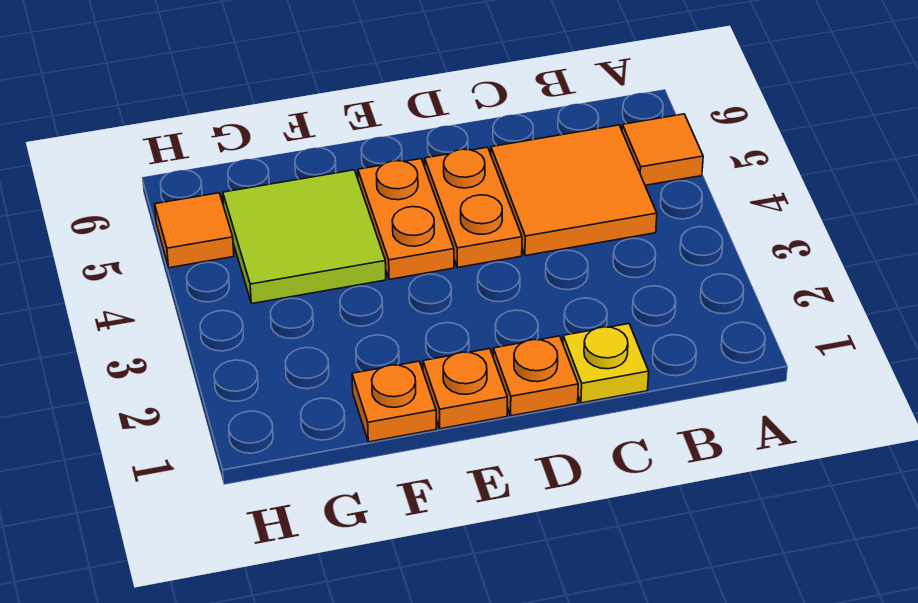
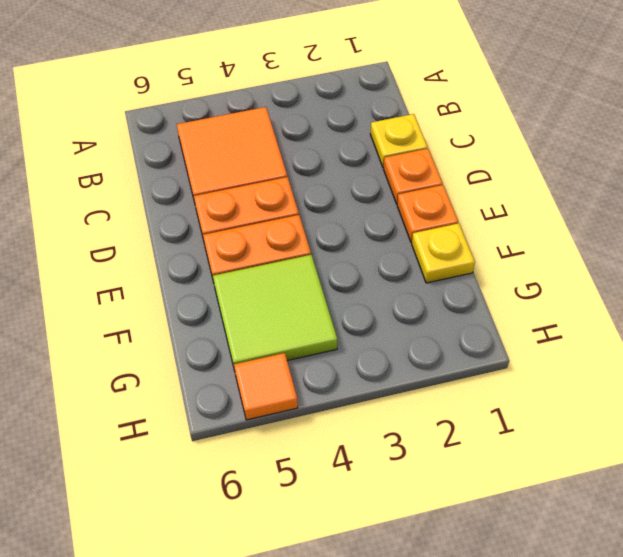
orange 1x1 tile [622,114,703,185] -> none
orange 1x1 plate [352,361,436,442] -> yellow 1x1 plate [412,223,475,283]

